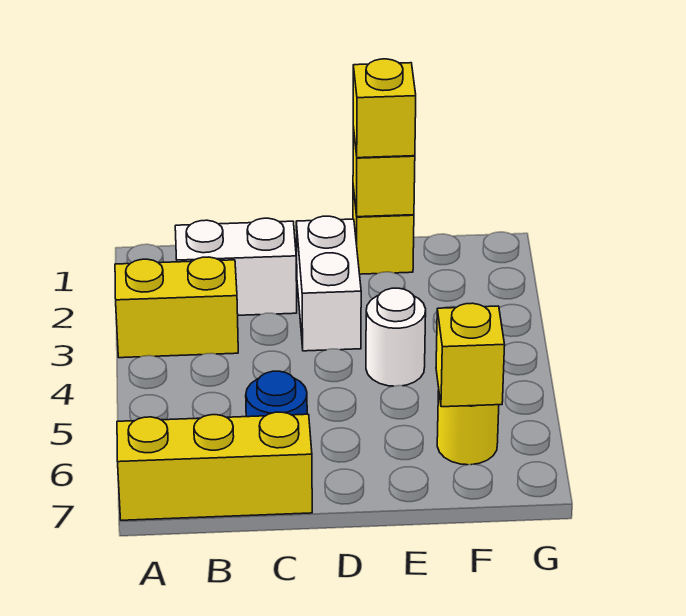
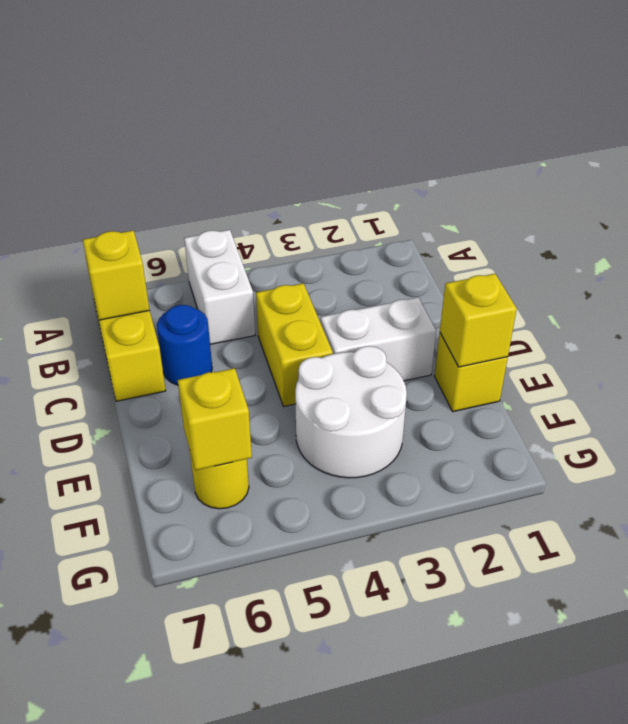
yellow 1x2 brick [115,257,238,358] -> yellow 1x2 brick moved to [256,283,333,406]
white 1x2 brick [175,218,297,315] -> white 1x2 brick moved to [184,230,255,344]
yellow 1x1 brick [353,59,416,158] -> yellow 1x1 brick moved to [83,230,150,320]
white 1x1 round brick [366,288,426,386] -> white 2x2 round brick [295,346,407,478]

